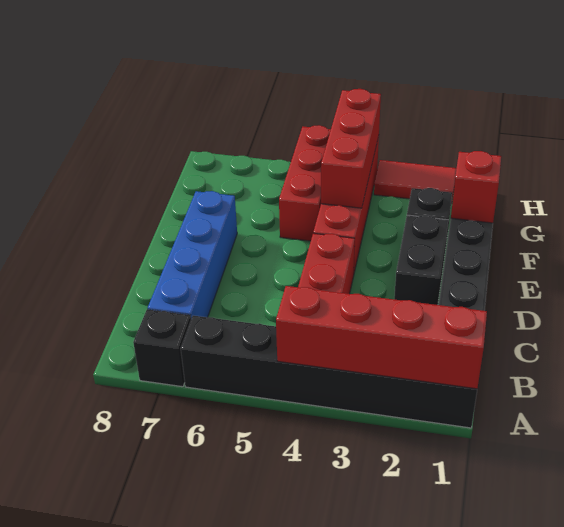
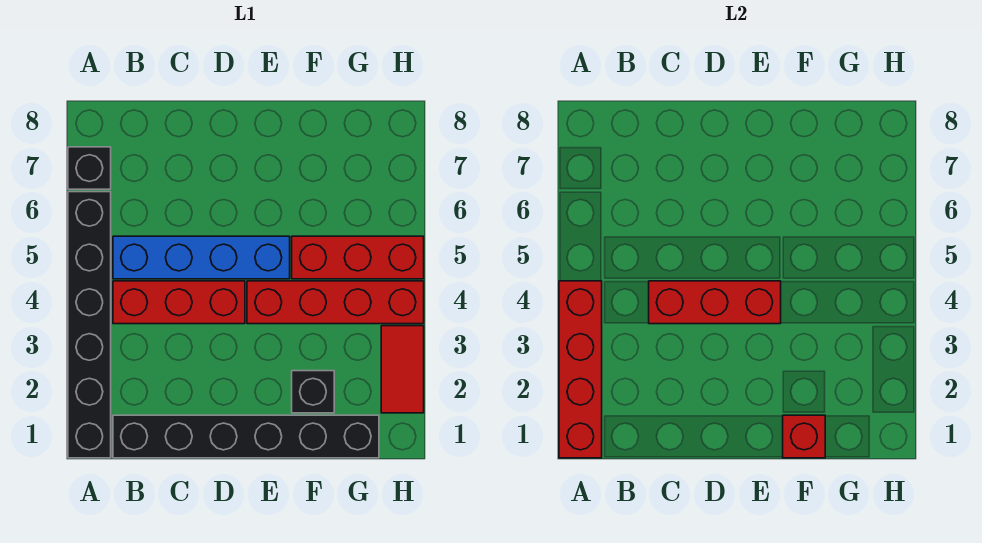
blue 1x4 brick [148,191,237,319] -> blue 1x4 brick moved to [113,236,290,279]
black 1x2 brick [394,215,448,305] -> none
red 1x3 brick [321,89,381,208] -> red 1x3 brick moved to [649,281,781,324]

